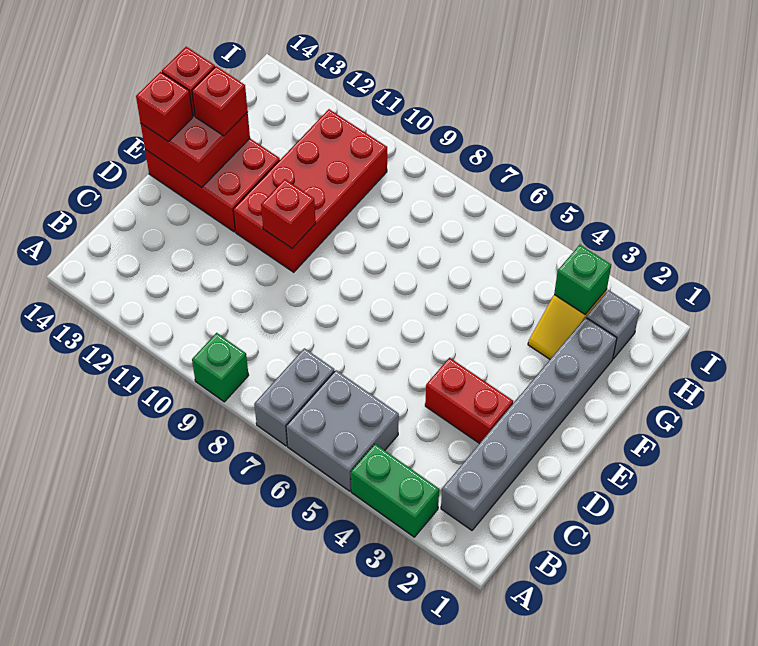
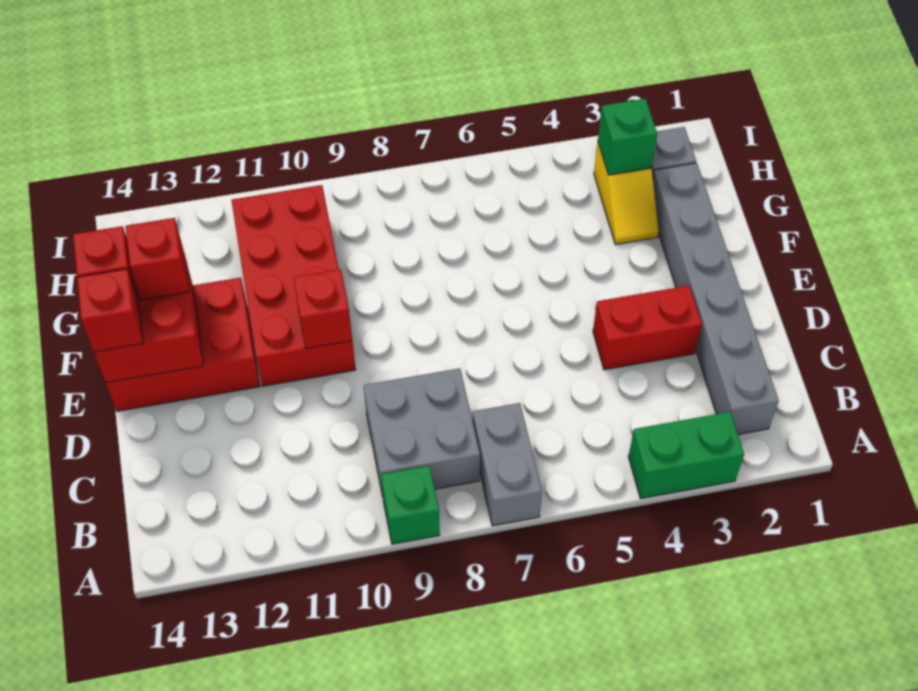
grey 2x2 brick [286,370,399,491] -> grey 2x2 brick moved to [364,368,480,496]

